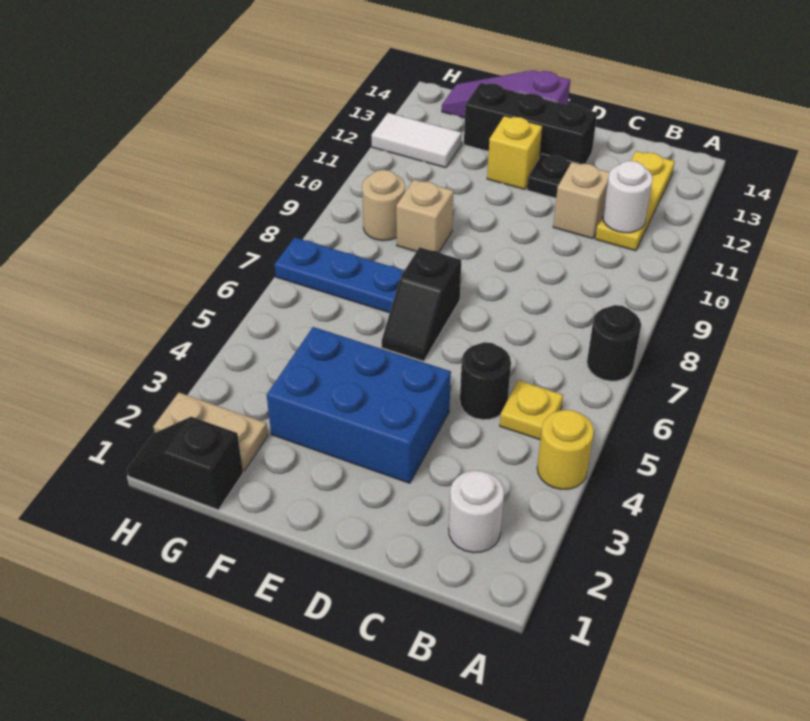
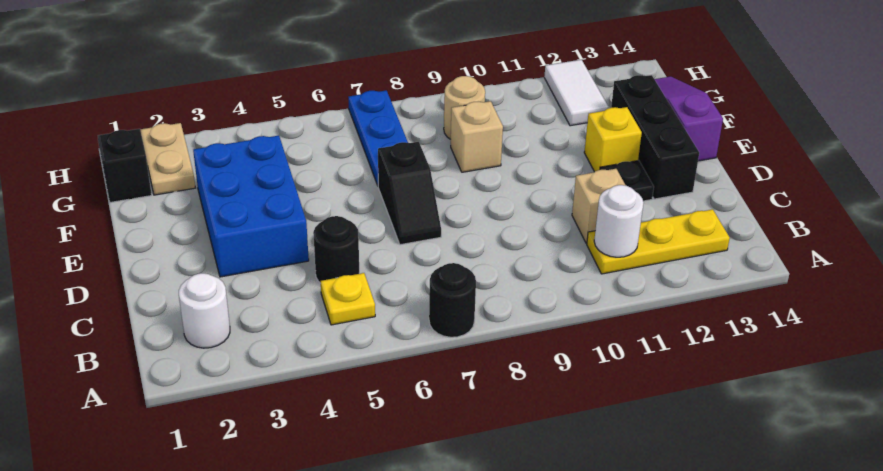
yellow 1x1 round brick [537,410,594,489] -> none
black 1x2 slope [382,247,461,361] -> black 1x2 slope turned to [378,142,441,245]

